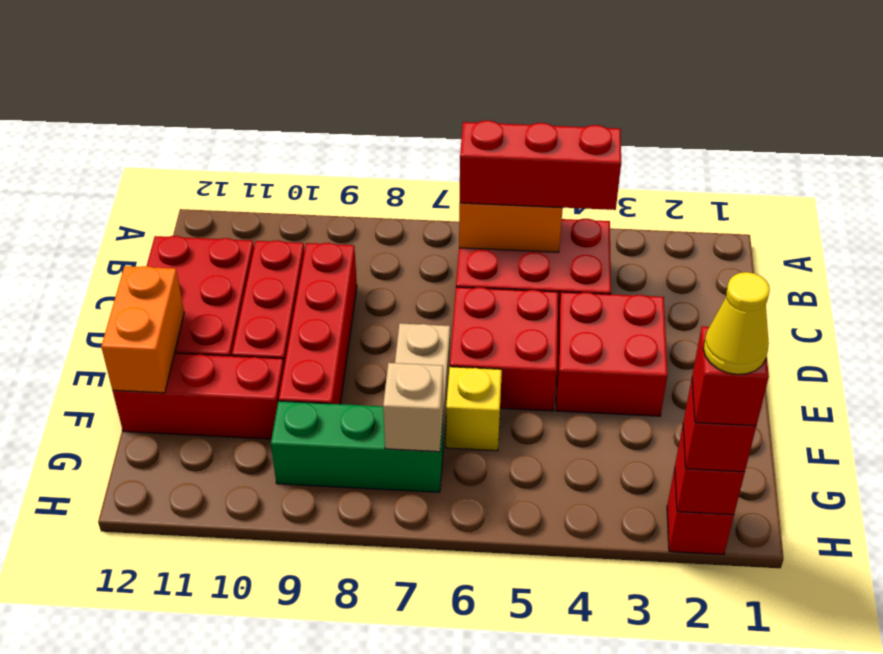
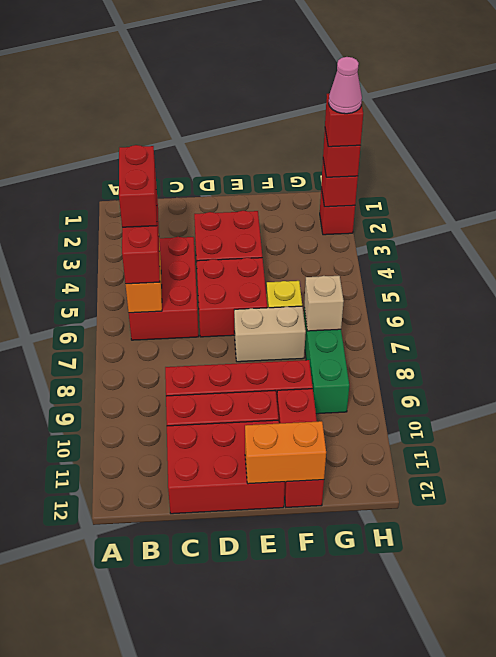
none -> red 1x2 brick [119,145,157,227]
yellow 1x1 cone [703,272,770,374] -> pink 1x1 cone [329,57,362,114]

